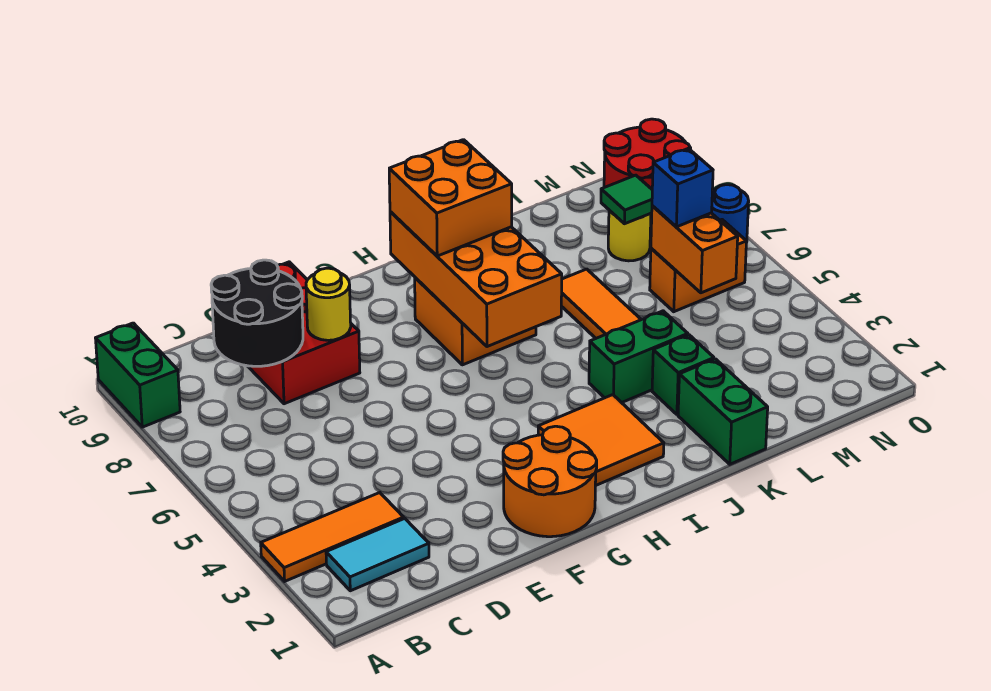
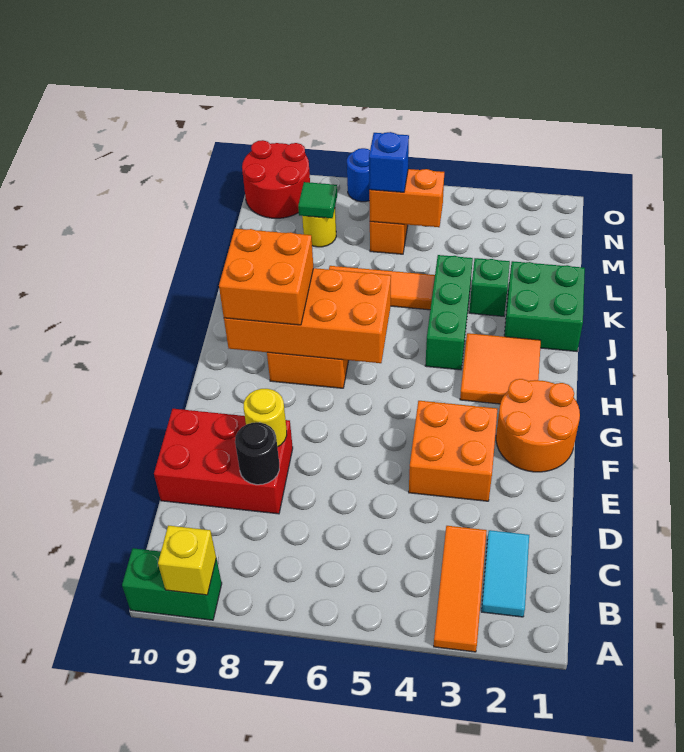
none -> yellow 1x1 brick [158,525,216,595]
black 2x2 round brick [211,260,303,366] -> black 1x1 round brick [235,422,279,485]
none -> orange 2x2 brick [409,401,497,501]
green 1x2 brick [589,311,688,403] -> green 1x3 brick [425,255,473,370]
green 1x2 brick [678,359,768,464] -> green 2x2 brick [504,261,585,351]

